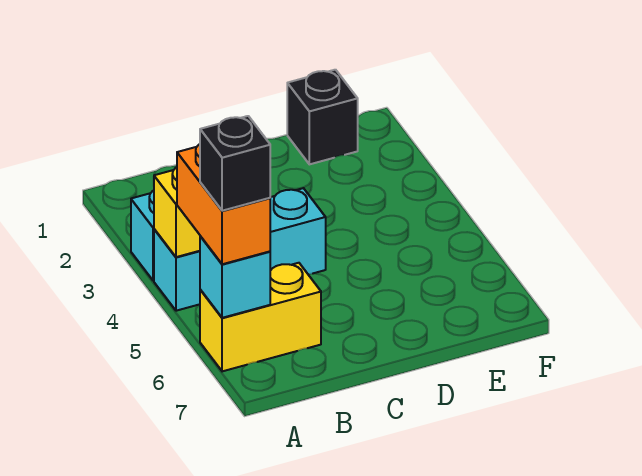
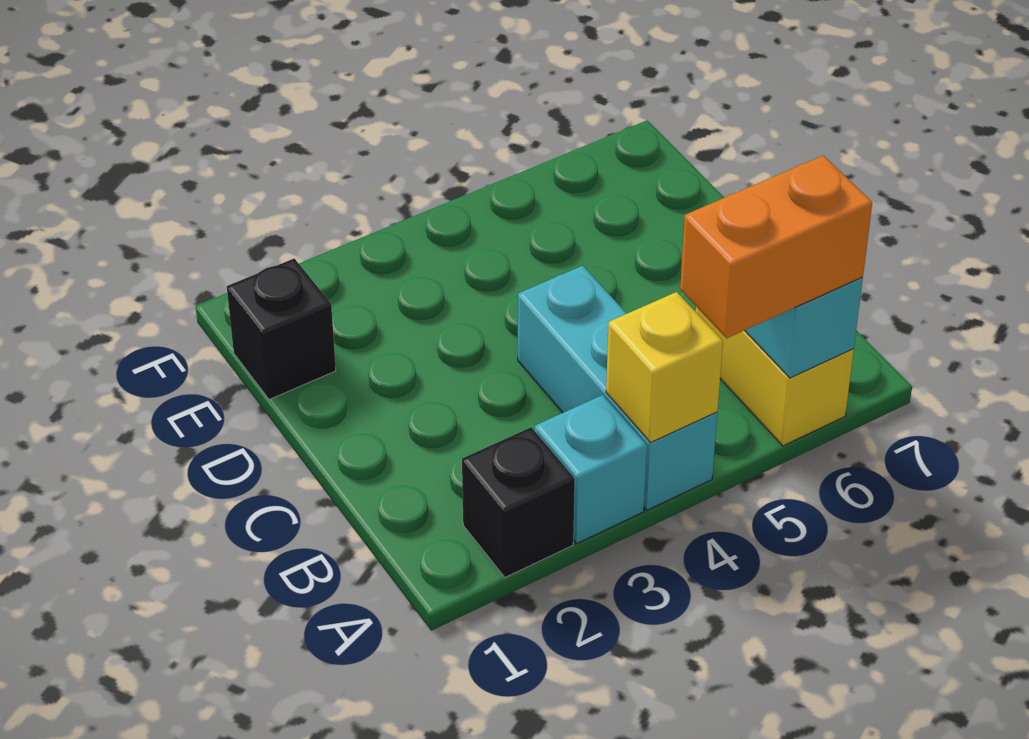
black 1x1 brick [200,116,270,211] -> black 1x1 brick moved to [462,427,575,577]

